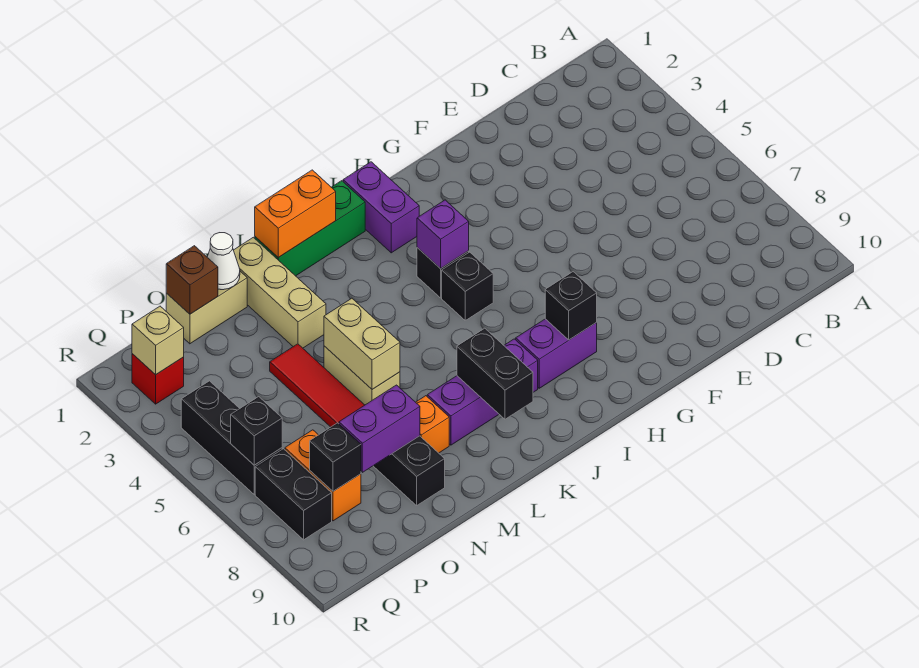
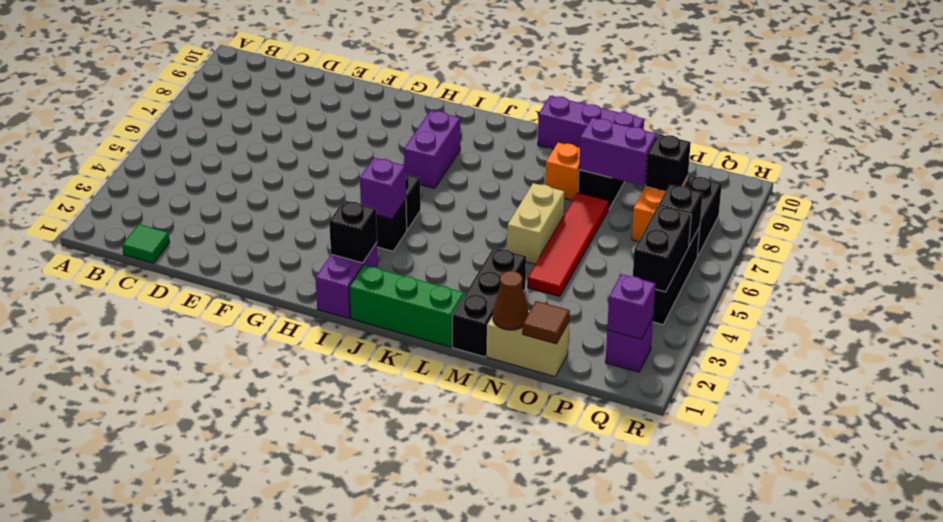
none -> green 1x1 tile [122,224,170,263]
purple 1x2 brick [516,319,597,388] -> purple 1x2 brick turned to [404,110,460,188]
black 1x1 brick [545,272,597,340] -> black 1x1 brick moved to [329,200,377,263]
purple 1x3 brick [427,339,538,445] -> purple 1x3 brick moved to [538,96,644,149]
orange 1x2 brick [255,170,336,257] -> none
black 1x2 brick [457,328,533,419] -> black 1x2 brick moved to [633,206,691,292]
tan 1x3 brick [234,237,326,348] -> black 1x3 brick [452,248,526,357]
tan 1x2 brick [324,298,400,389] -> none
white 1x1 cone [207,233,240,290] -> brown 1x1 cone [493,271,529,330]
brown 1x1 brick [166,246,218,314] -> brown 1x1 tile [523,301,570,344]
red 1x1 brick [132,354,184,404] -> purple 1x1 brick [605,318,653,372]
tan 1x1 brick [132,306,184,375] -> purple 1x1 brick [607,274,656,339]

